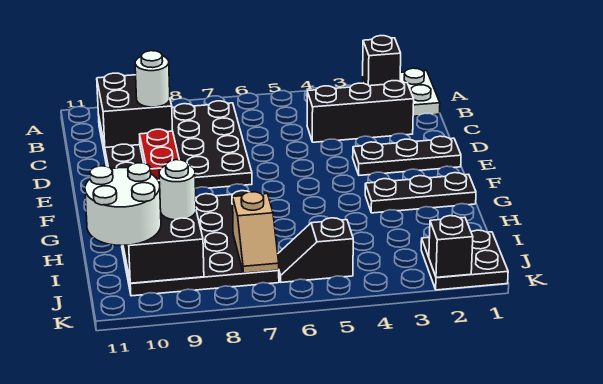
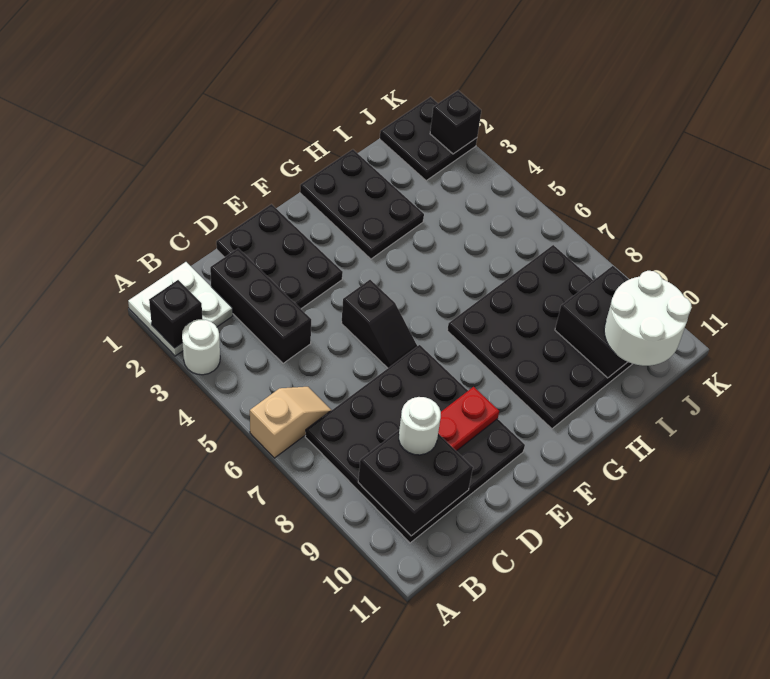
black 1x3 plate [353,136,461,175] -> black 2x3 plate [216,204,343,309]
black 1x3 plate [365,173,476,213] -> black 2x3 plate [300,149,424,259]
tan 1x2 slope [233,192,279,273] -> tan 1x2 slope moved to [250,387,331,458]
white 1x1 round brick [159,160,196,220] -> white 1x1 round brick moved to [182,319,220,375]
black 1x2 slope [278,218,353,282] -> black 1x2 slope moved to [341,280,417,368]

